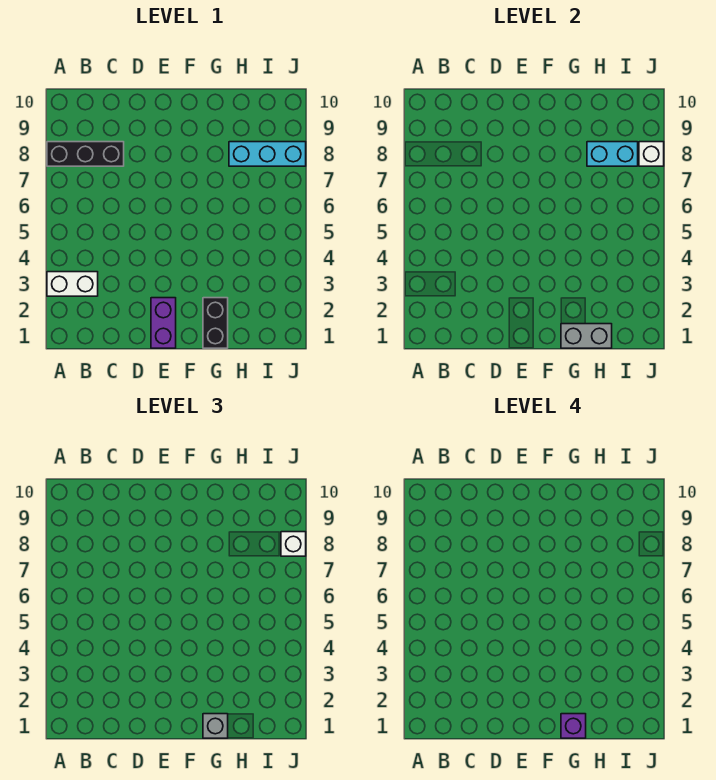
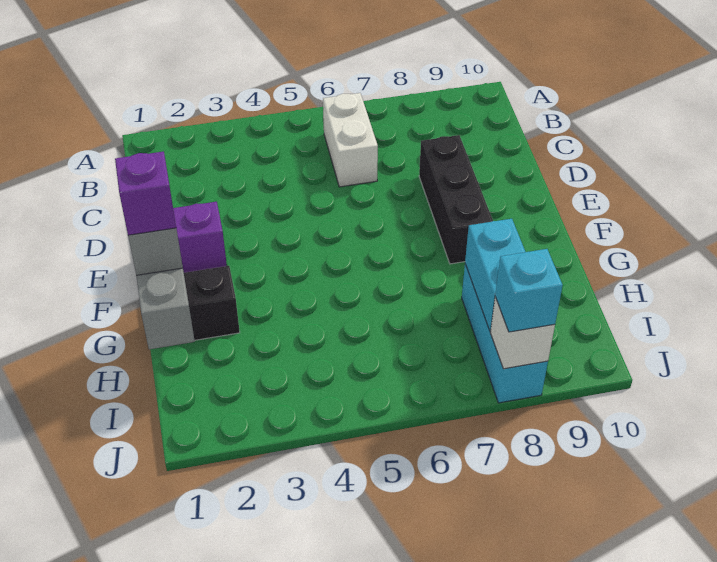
white 1x2 brick [47,272,98,296] -> white 1x2 brick moved to [323,93,378,187]
black 1x3 brick [47,142,124,166] -> black 1x3 brick moved to [419,135,493,264]
white 1x1 brick [281,532,306,556] -> cyan 1x1 brick [495,249,563,332]

